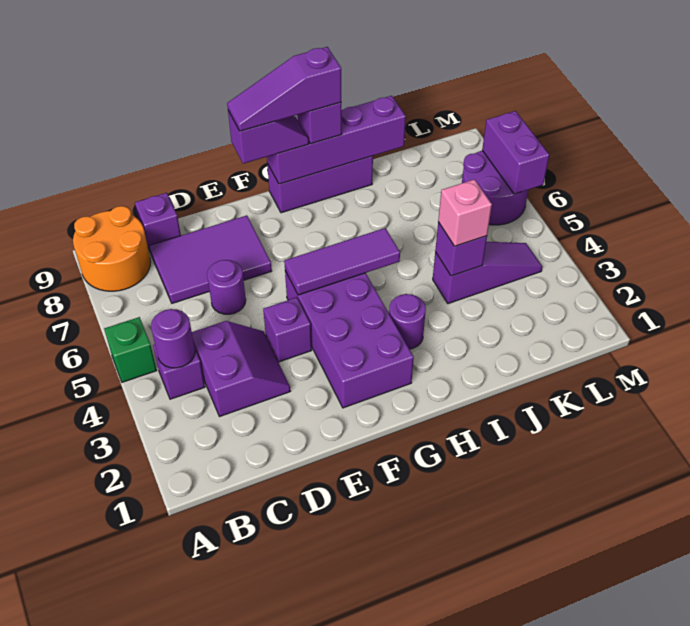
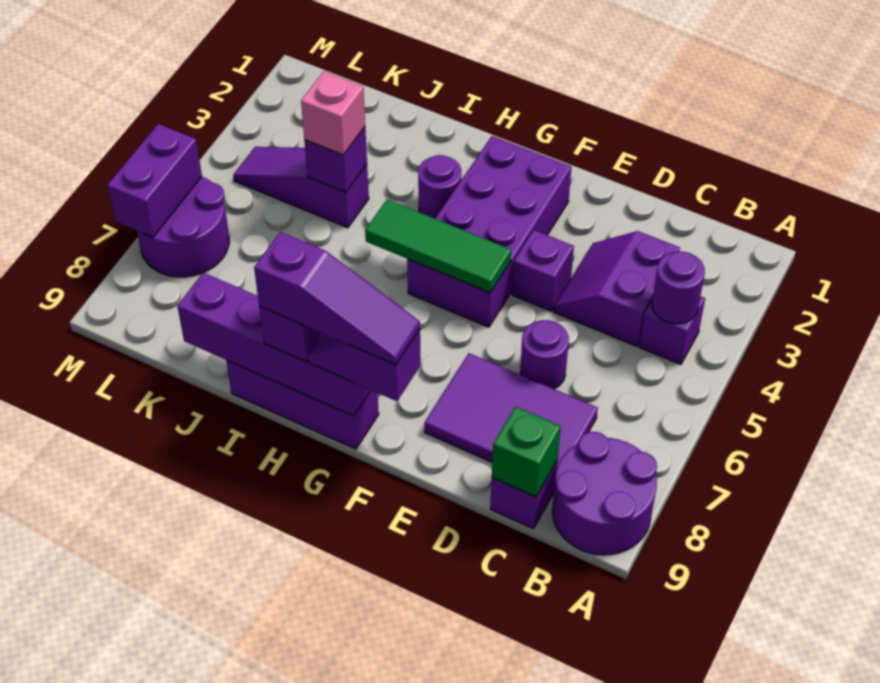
green 1x1 brick [104,317,157,382] -> green 1x1 brick moved to [492,407,561,497]
orange 2x2 round brick [73,206,151,291] -> purple 2x2 round brick [552,432,657,555]
purple 1x3 tile [284,228,400,295] -> green 1x3 tile [365,200,511,293]

